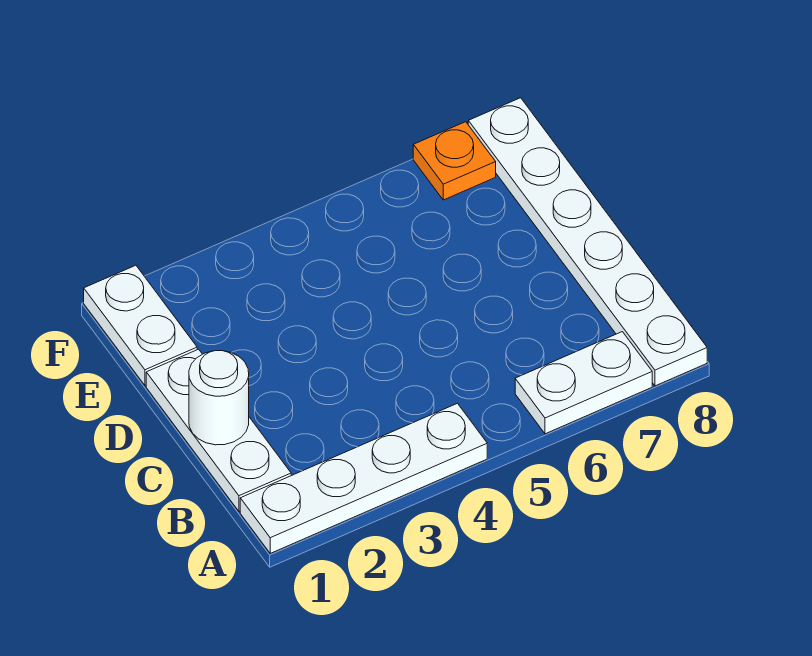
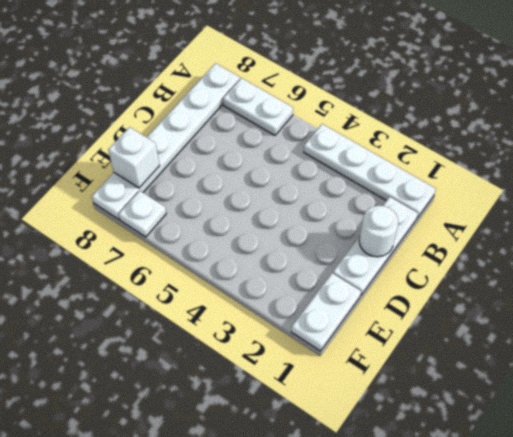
none -> white 1x1 brick [108,127,160,188]
orange 1x1 plate [413,122,496,200] -> white 1x1 plate [119,191,166,237]

